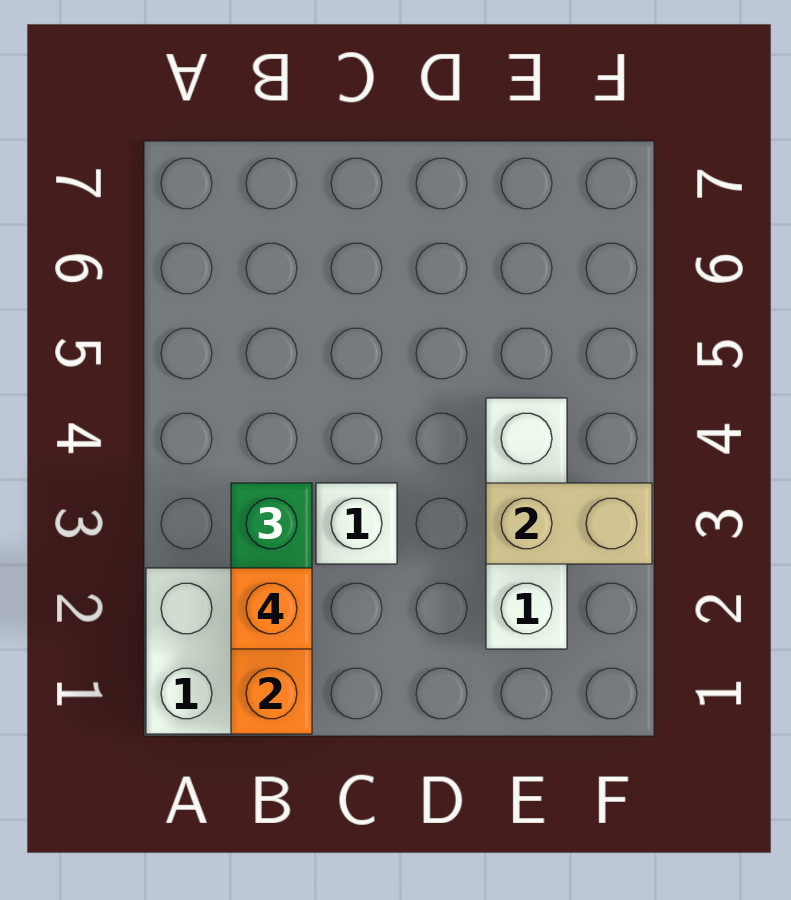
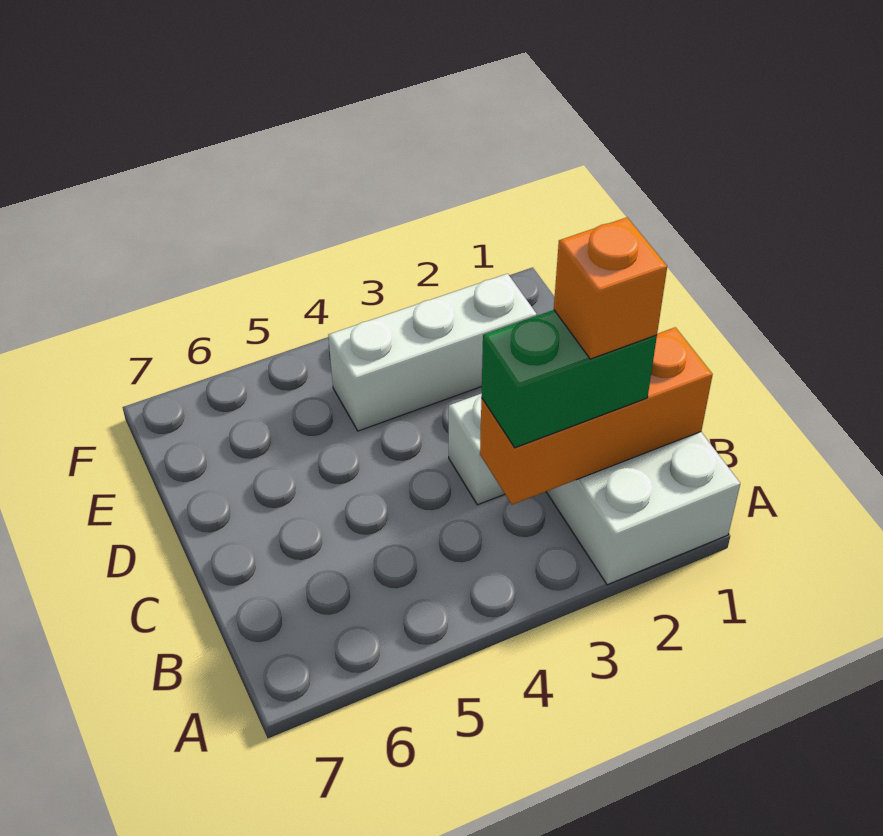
tan 1x2 brick [486,483,652,564] -> none

